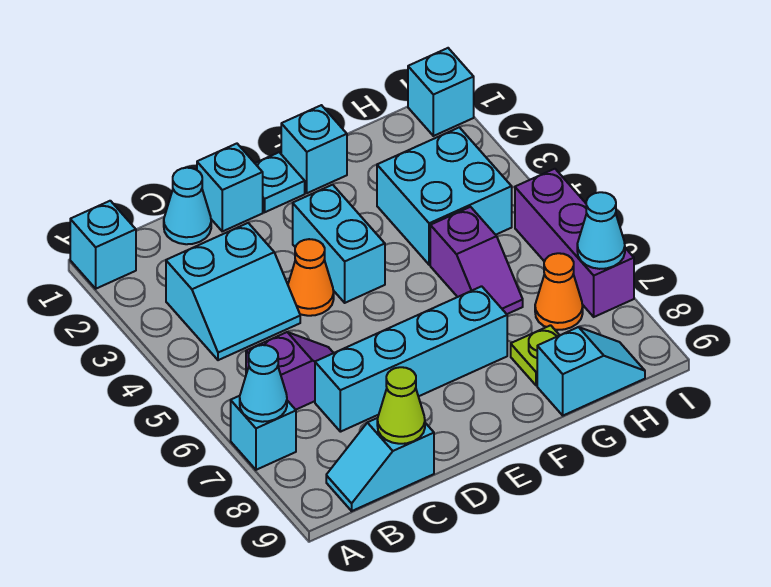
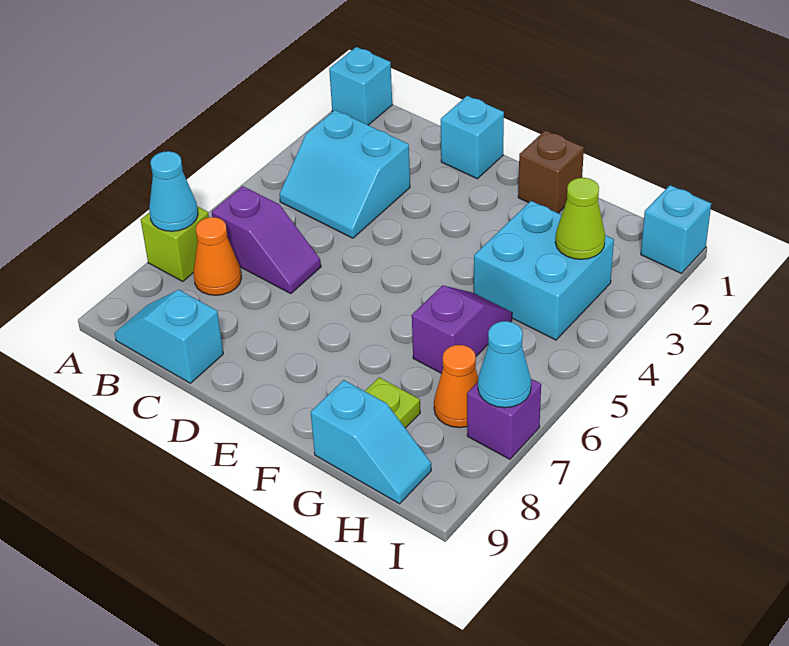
cyan 1x1 brick [231,396,296,470] -> lime 1x1 brick [141,206,209,281]
cyan 1x1 cone [164,168,211,244] -> none
cyan 1x4 brick [315,286,507,432] -> none
lime 1x1 cone [377,367,425,444] -> lime 1x1 cone moved to [555,178,605,259]
orange 1x1 cone [288,239,334,316] -> orange 1x1 cone moved to [193,217,242,295]
cyan 1x1 plate [255,152,305,212] -> none
cyan 1x2 brick [293,185,385,303] -> none
cyan 1x1 brick [281,105,347,193] -> brown 1x1 brick [518,130,584,213]
purple 1x2 slope [430,207,523,314] -> purple 1x2 slope turned to [412,285,512,373]
purple 1x3 brick [515,169,634,317] -> purple 1x1 brick [467,379,541,459]

